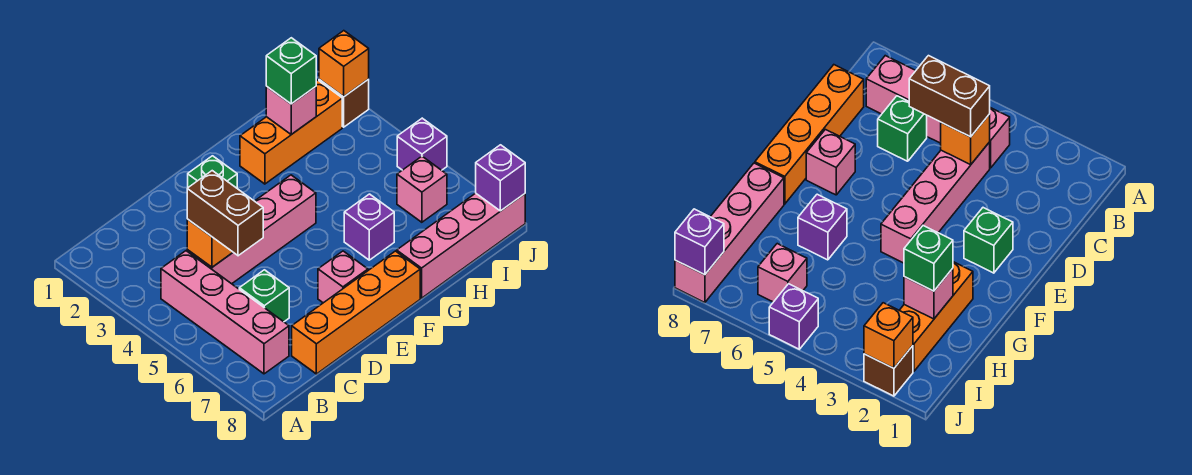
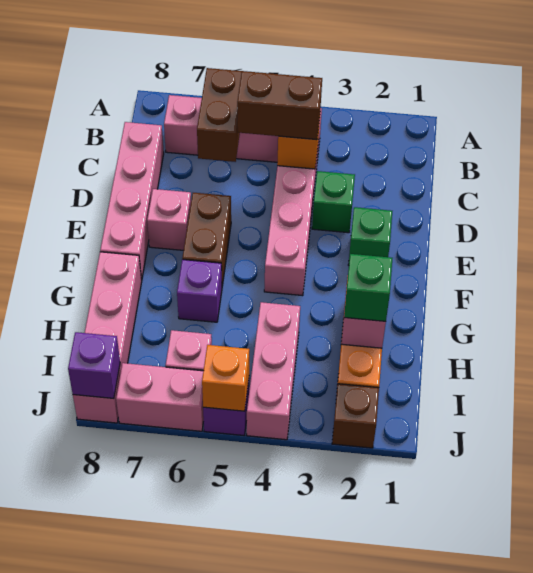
none -> brown 1x2 brick [197,68,242,162]
green 1x1 brick [239,270,289,322] -> green 1x1 brick moved to [312,171,355,233]
orange 1x4 brick [292,251,420,374] -> pink 1x4 brick [100,122,164,280]
none -> brown 1x2 brick [182,193,231,286]
none -> pink 1x3 brick [247,302,300,440]
orange 1x1 brick [319,31,369,97] -> orange 1x1 brick moved to [202,345,249,411]
none -> pink 1x2 brick [116,363,204,431]

